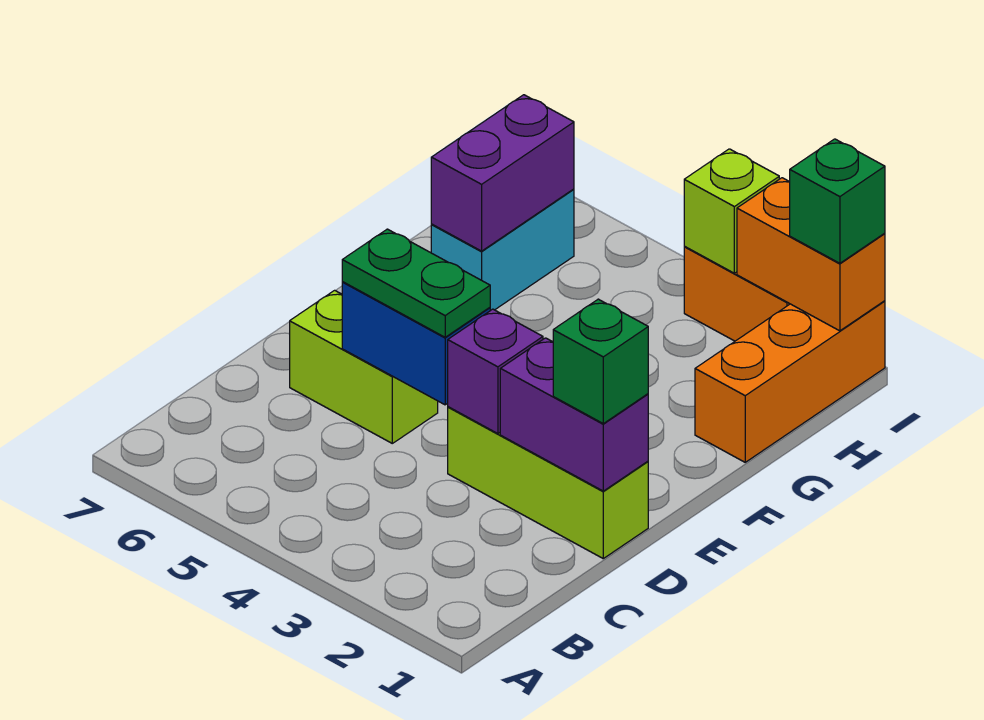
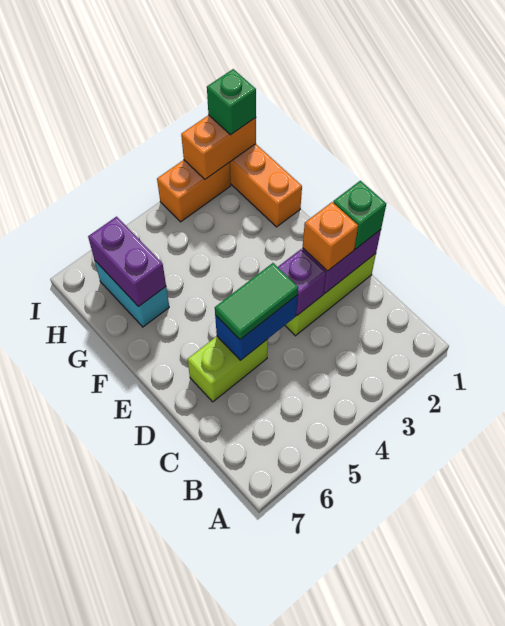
none -> orange 1x1 brick [303,202,358,271]
green 1x2 plate [342,229,490,337] -> green 1x2 tile [215,263,298,339]
lime 1x1 brick [684,149,779,273] -> none

